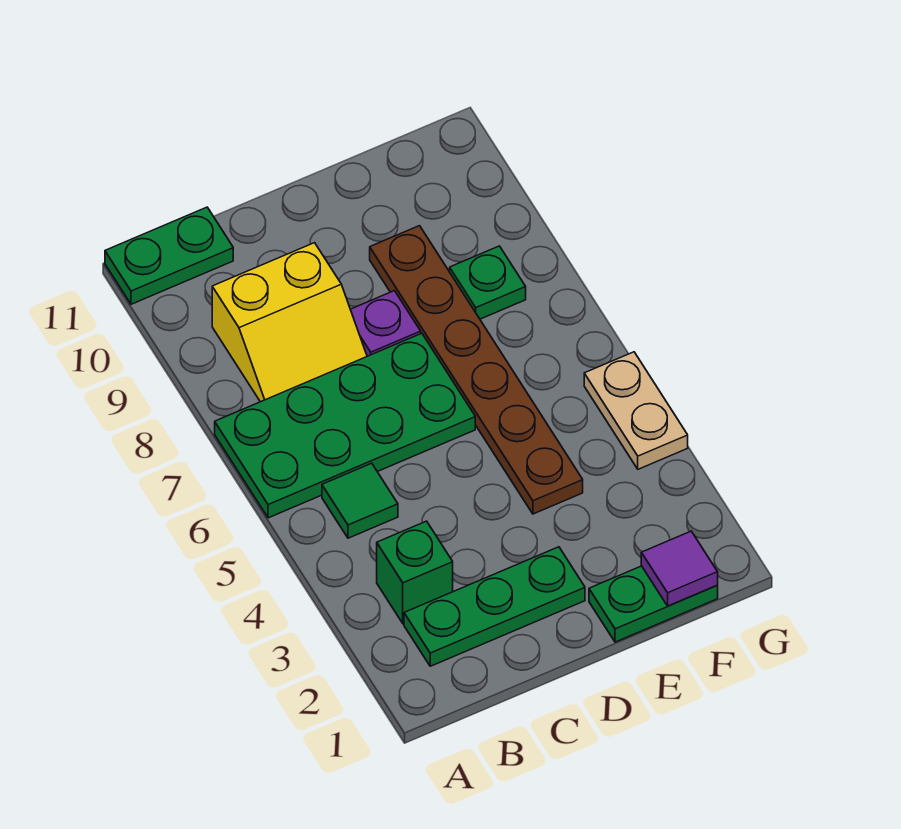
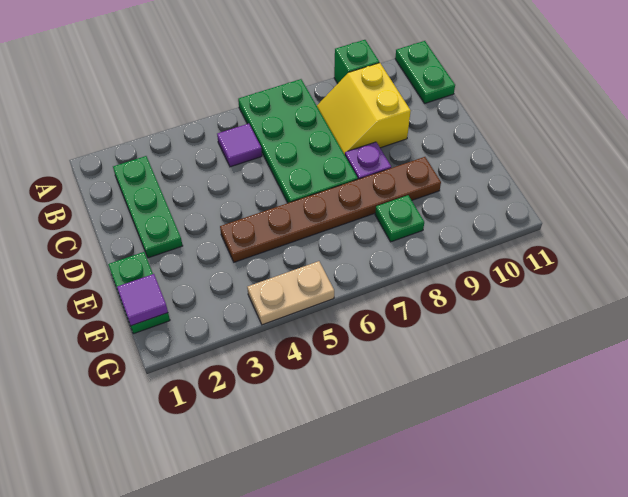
green 1x1 brick [377,521,453,624] -> green 1x1 brick moved to [334,40,379,84]
green 1x1 tile [322,463,398,538] -> purple 1x1 tile [217,124,262,167]

